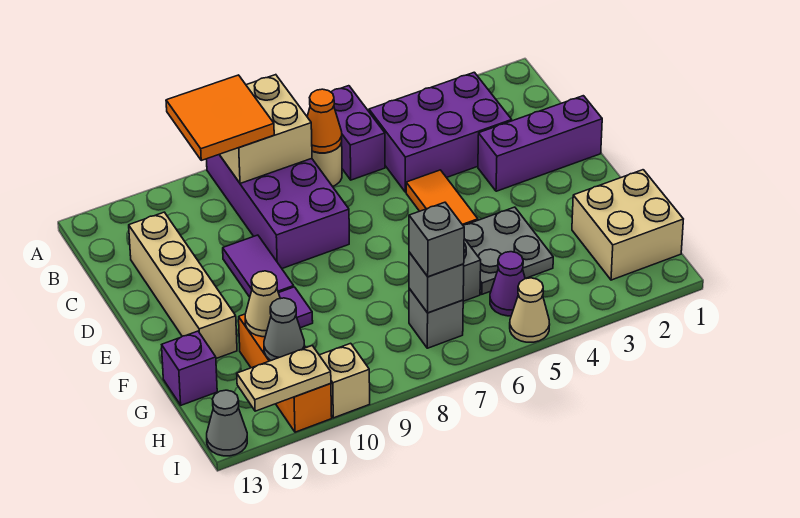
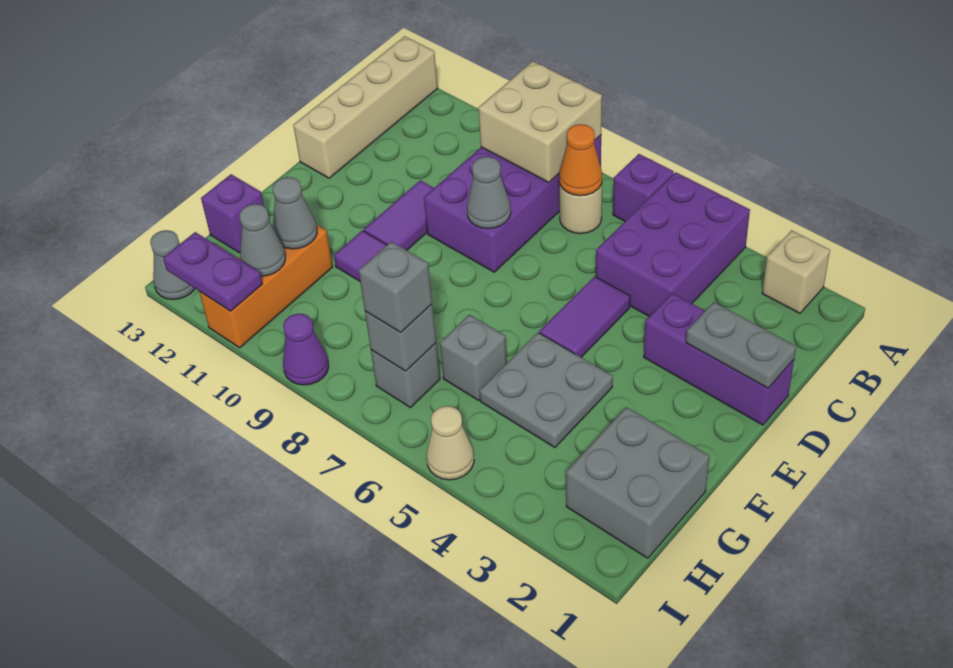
purple 1x2 brick [331,86,385,180] -> purple 1x1 brick [613,154,674,221]
orange 2x2 tile [166,75,274,160] -> none
purple 2x3 brick [369,72,512,192] -> purple 2x3 brick turned to [596,172,750,316]
tan 1x4 brick [129,212,237,359] -> tan 1x4 brick moved to [293,36,438,178]
none -> grey 1x2 plate [686,302,796,388]
orange 1x2 tile [406,170,478,226] -> purple 1x2 tile [539,276,630,357]
none -> grey 1x1 cone [467,157,511,229]
tan 2x2 brick [572,170,683,280] -> grey 2x2 brick [566,407,709,558]
tan 1x1 cone [245,271,280,337] -> grey 1x1 cone [273,177,317,249]
purple 1x1 cone [490,252,525,316] -> purple 1x1 cone moved to [283,314,329,385]
tan 1x1 brick [319,343,370,418] -> tan 1x1 brick moved to [762,230,830,313]
tan 1x2 plate [237,346,331,411] -> purple 1x2 plate [163,232,262,311]

